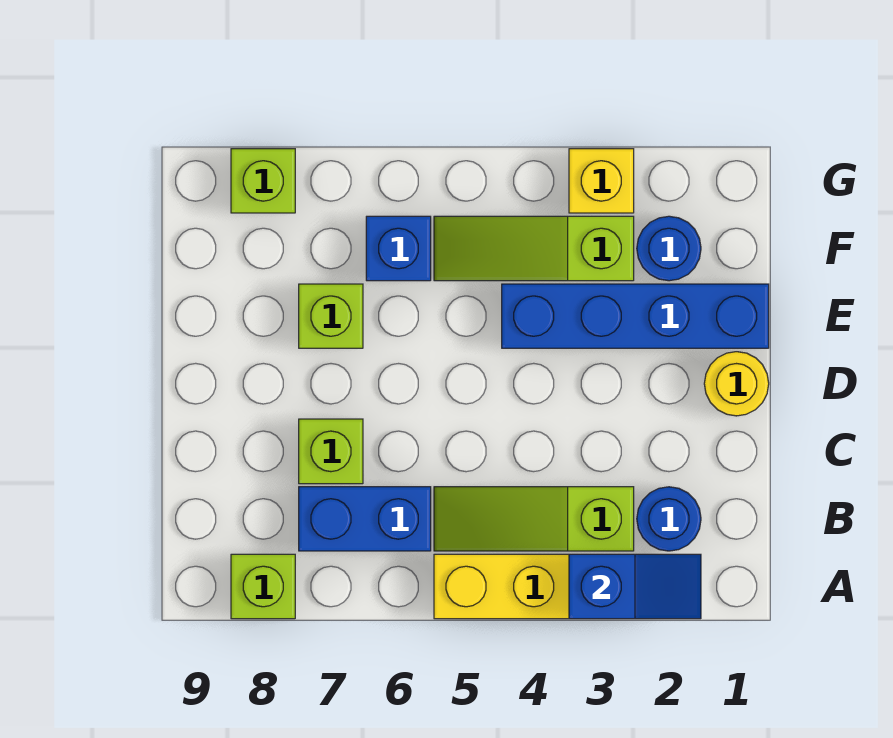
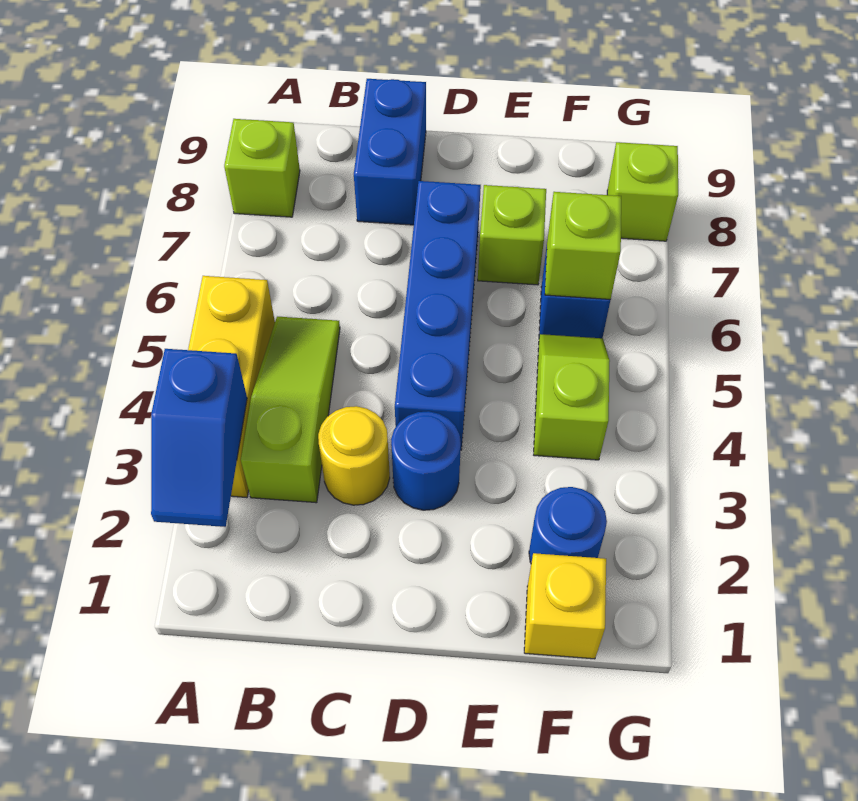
blue 1x1 round brick [637,487,701,551] -> blue 1x1 round brick moved to [391,411,461,510]
blue 1x2 brick [299,487,431,551] -> blue 1x2 brick moved to [354,79,426,225]
lime 1x1 brick [299,419,363,484] -> lime 1x1 brick moved to [545,192,621,299]
yellow 1x1 round brick [704,352,769,416] -> yellow 1x1 round brick moved to [318,406,390,505]
blue 1x4 brick [502,284,769,348] -> blue 1x4 brick moved to [395,181,481,450]
lime 1x3 slope [434,216,634,281] -> lime 1x2 slope [534,334,610,460]
yellow 1x1 brick [569,149,634,213] -> yellow 1x1 brick moved to [524,553,606,659]

